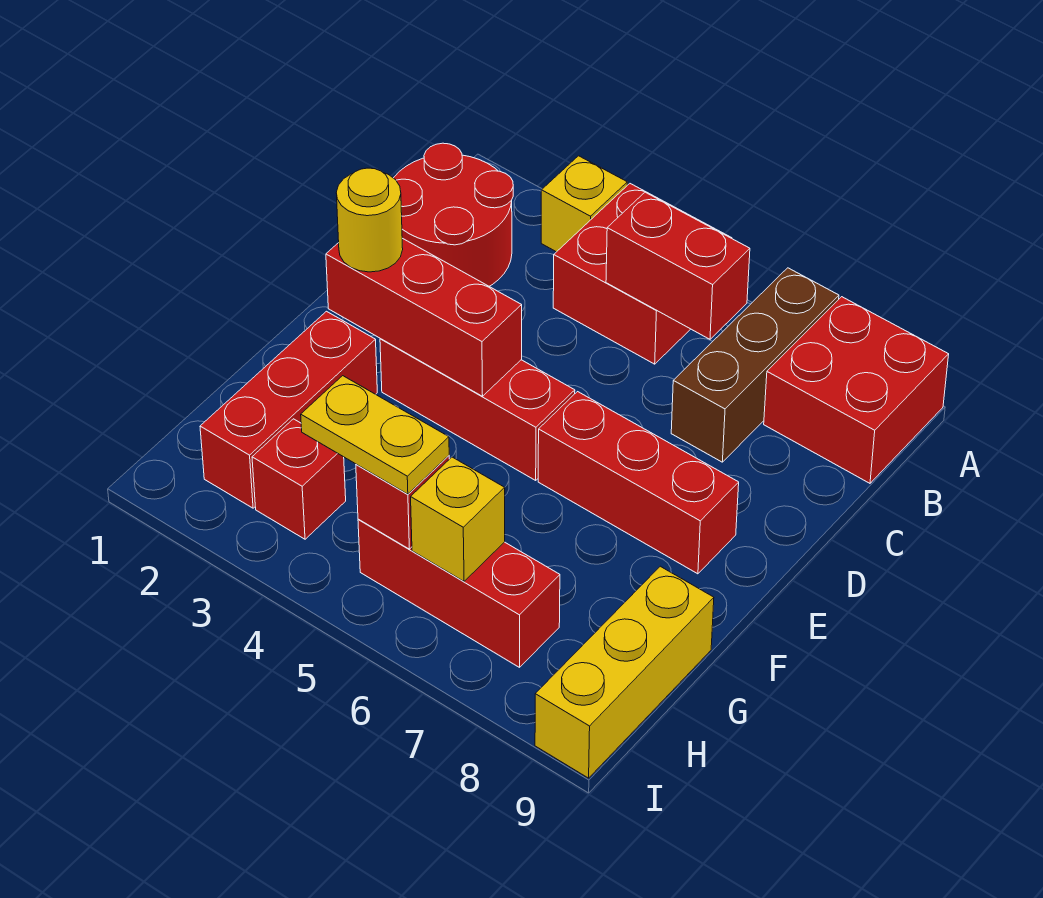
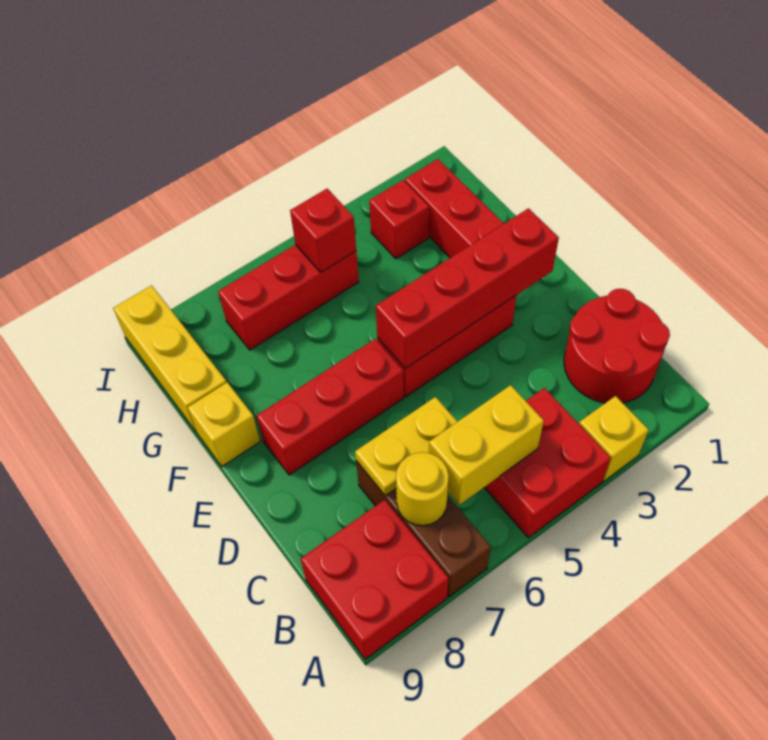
red 1x2 brick [606,192,750,339] -> yellow 1x2 brick [429,385,544,505]
red 1x3 brick [326,238,522,396] -> red 1x4 brick [376,208,559,369]
yellow 1x1 round brick [336,168,403,272] -> yellow 1x1 round brick moved to [396,452,449,526]
yellow 1x2 plate [301,376,449,494] -> yellow 1x2 plate moved to [355,397,457,496]
yellow 1x1 brick [411,457,505,581] -> yellow 1x1 brick moved to [188,382,260,466]

